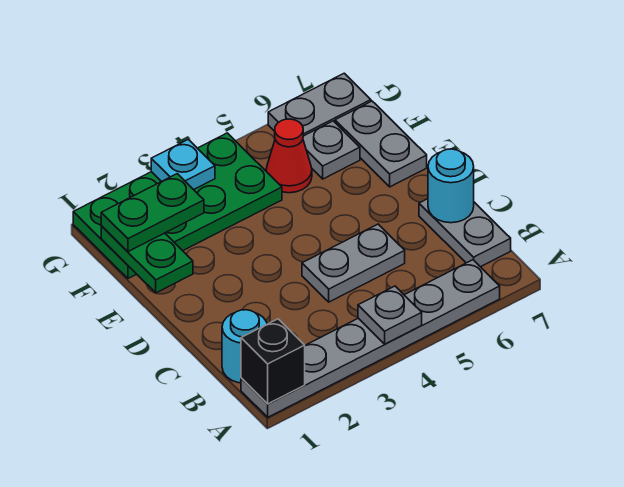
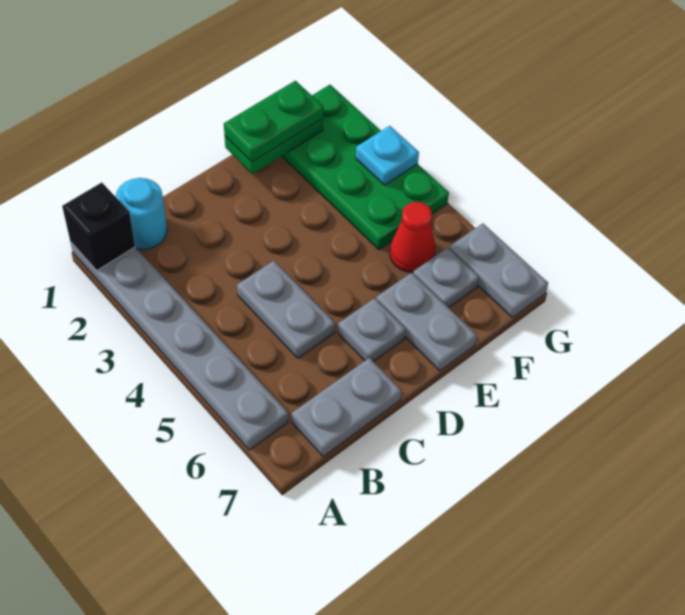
grey 1x1 plate [358,286,422,344] -> grey 1x1 plate moved to [338,298,406,362]
cyan 1x1 round brick [428,149,474,223] -> none
grey 1x2 plate [335,101,427,187] -> grey 1x2 plate turned to [376,273,477,371]
green 1x2 plate [101,174,204,252] -> green 1x2 plate turned to [224,81,323,162]

